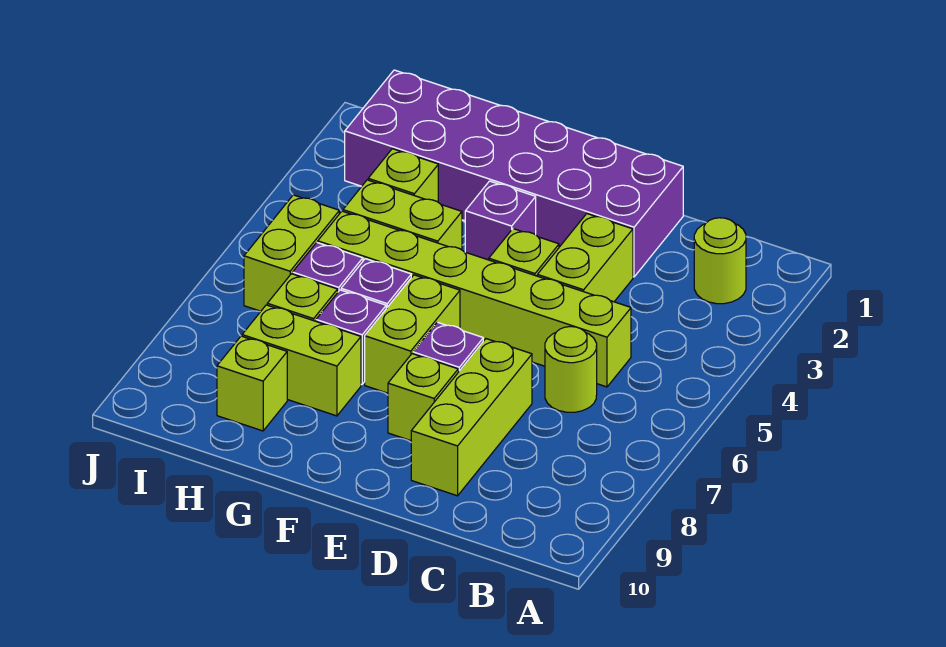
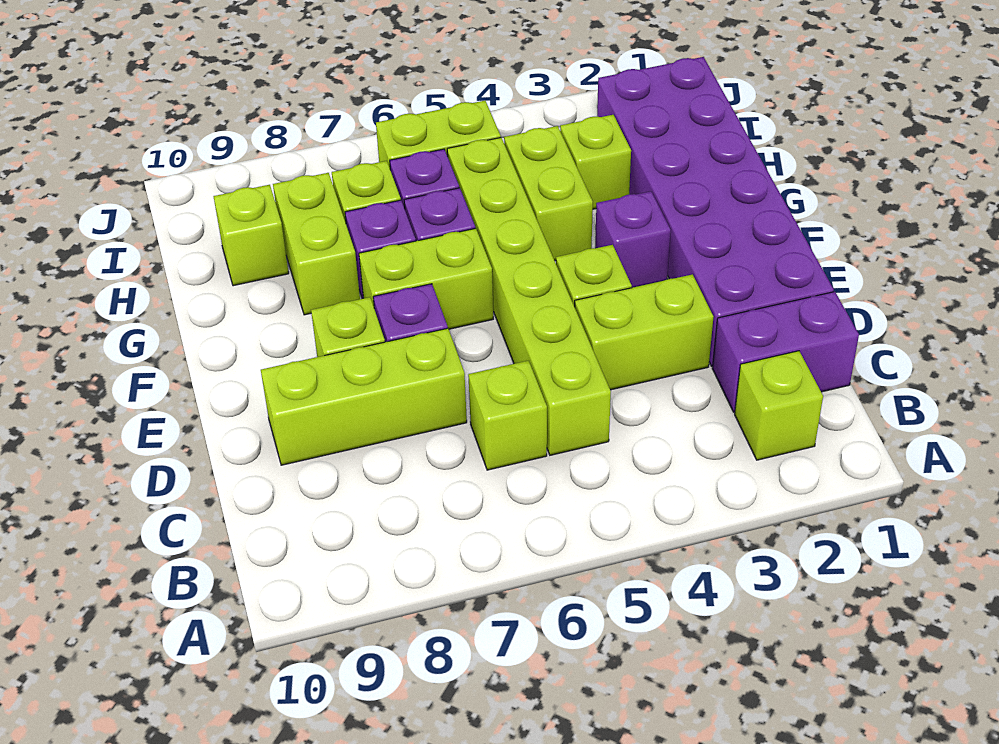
lime 1x1 round brick [694,218,746,304] -> lime 1x1 brick [735,351,823,460]
none -> purple 1x2 brick [712,292,859,412]
lime 1x1 round brick [545,327,597,412] -> lime 1x1 brick [468,361,547,470]

